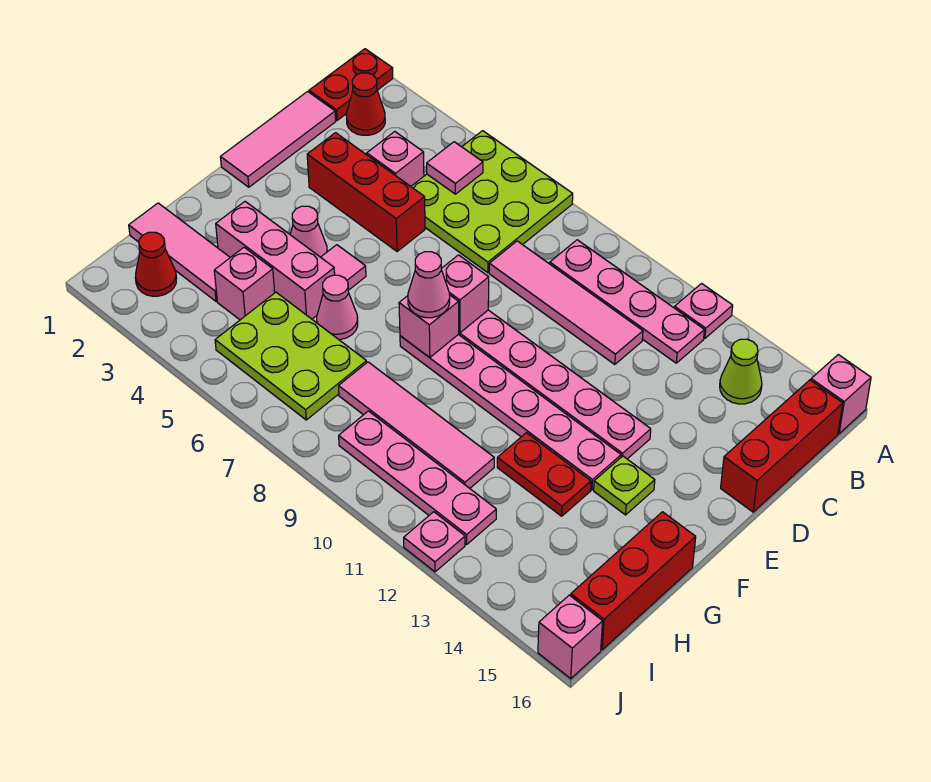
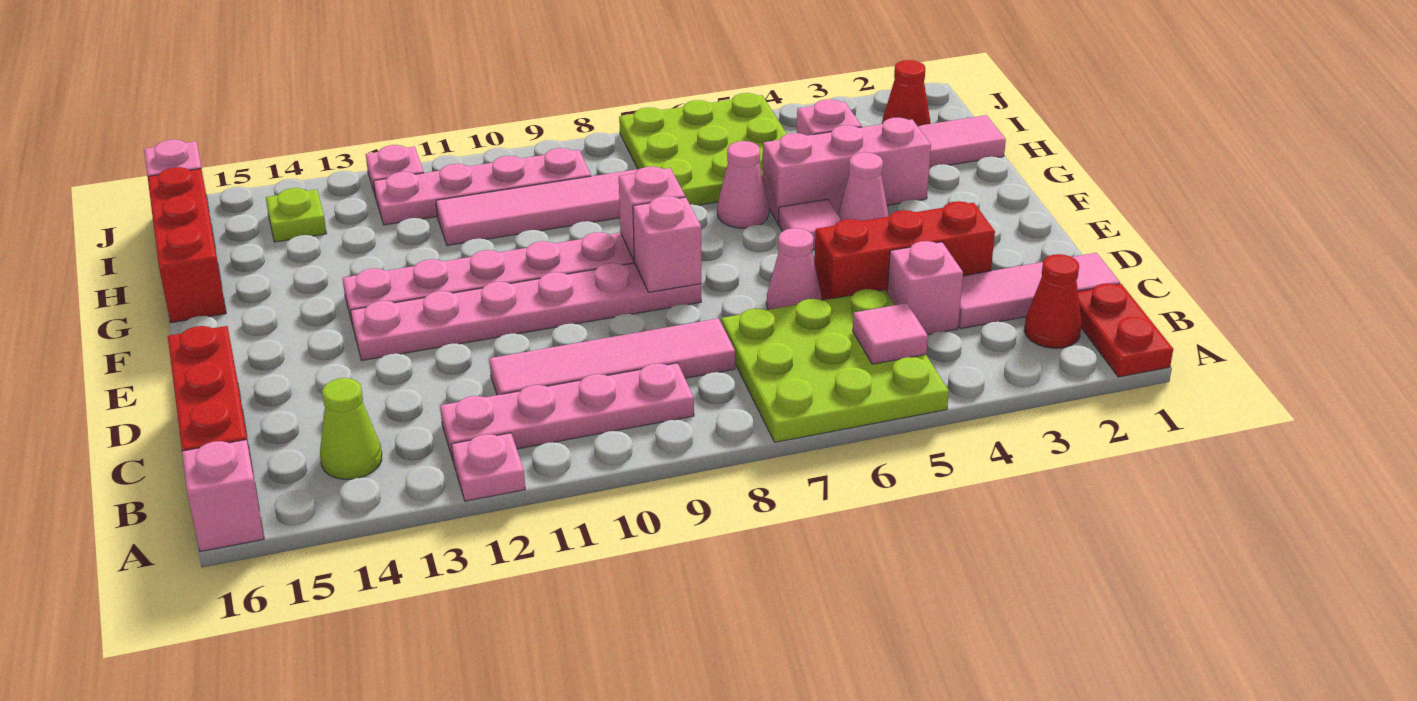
pink 1x3 tile [221,91,336,187] -> pink 1x3 tile turned to [958,253,1120,328]
pink 1x1 cone [408,252,450,318] -> pink 1x1 cone moved to [766,228,821,310]
lime 1x1 plate [594,456,655,515] -> lime 1x1 plate moved to [266,188,327,242]
red 1x2 plate [497,433,591,516] -> none
lime 2x3 plate [215,292,367,420] -> lime 3x3 plate [619,93,787,205]

